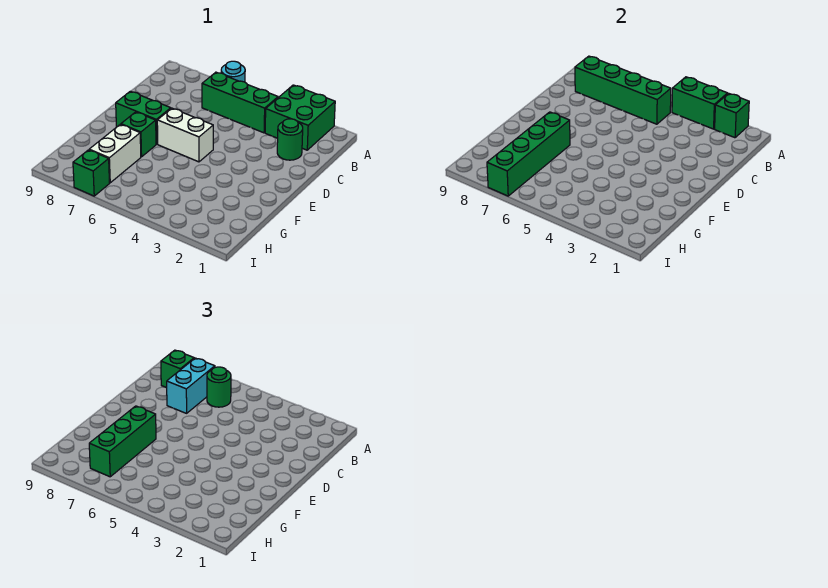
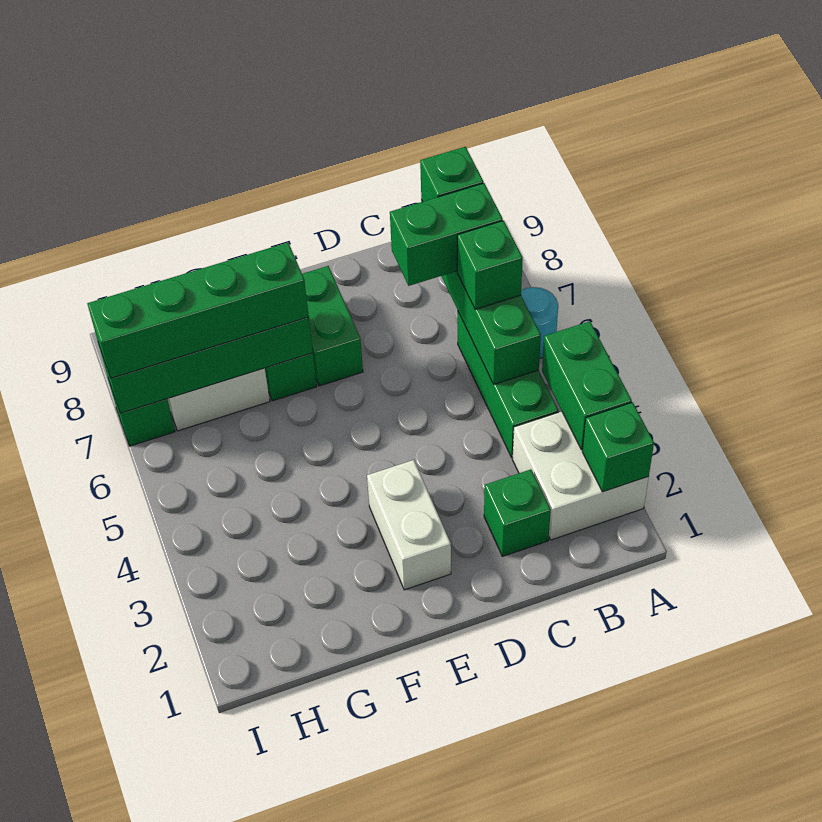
green 2x2 brick [265,85,335,150] -> white 2x2 brick [512,411,649,540]
green 1x1 round brick [207,367,231,407] -> green 1x1 brick [457,221,523,309]
cyan 1x2 brick [167,358,215,413] -> green 1x2 brick [390,183,503,286]
green 1x1 round brick [277,119,303,160] -> green 1x1 brick [484,469,551,556]
white 1x2 brick [157,108,213,162] -> white 1x2 brick moved to [367,460,451,590]
green 1x3 brick [89,406,156,477] -> green 1x4 brick [87,243,309,378]

